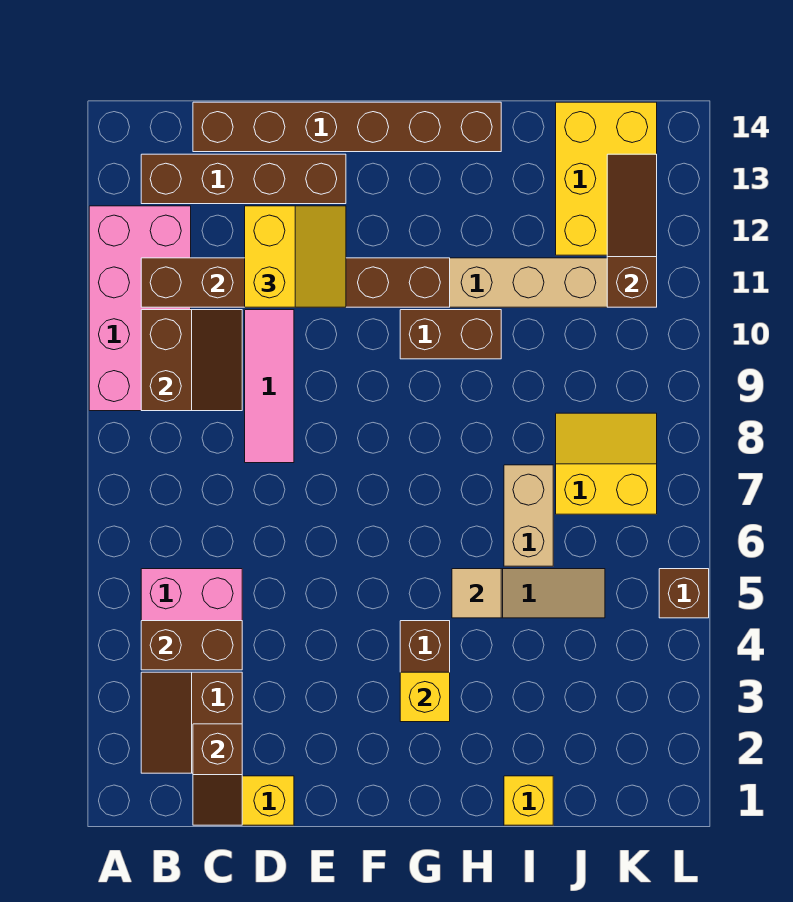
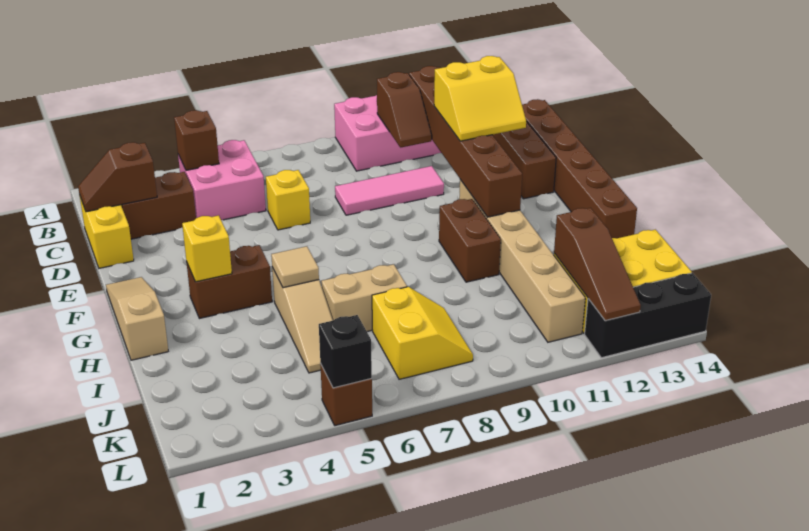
brown 1x2 brick [141,621,242,670] -> brown 1x1 brick [174,110,219,170]
brown 2x2 slope [141,310,242,411] -> brown 1x2 slope [377,72,432,148]
none -> tan 1x3 slope [106,277,168,360]
yellow 1x1 brick [504,776,553,825] -> yellow 1x1 brick moved to [266,170,310,230]
brown 1x3 slope [607,154,657,307] -> brown 1x3 slope turned to [554,208,641,321]
none -> black 1x1 brick [319,315,372,388]
none -> black 1x3 brick [585,273,711,358]

